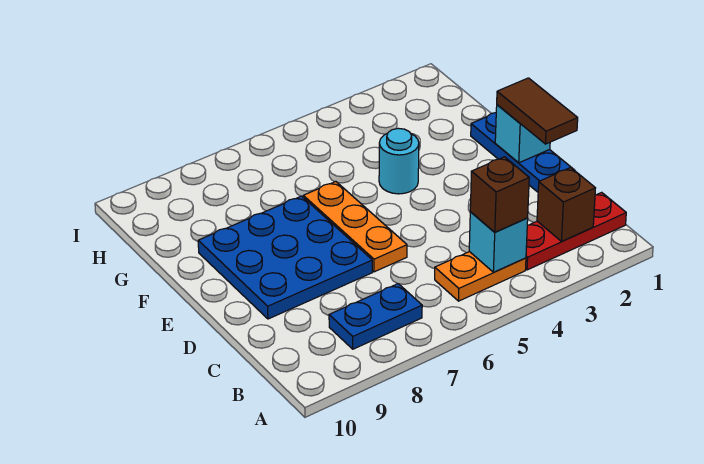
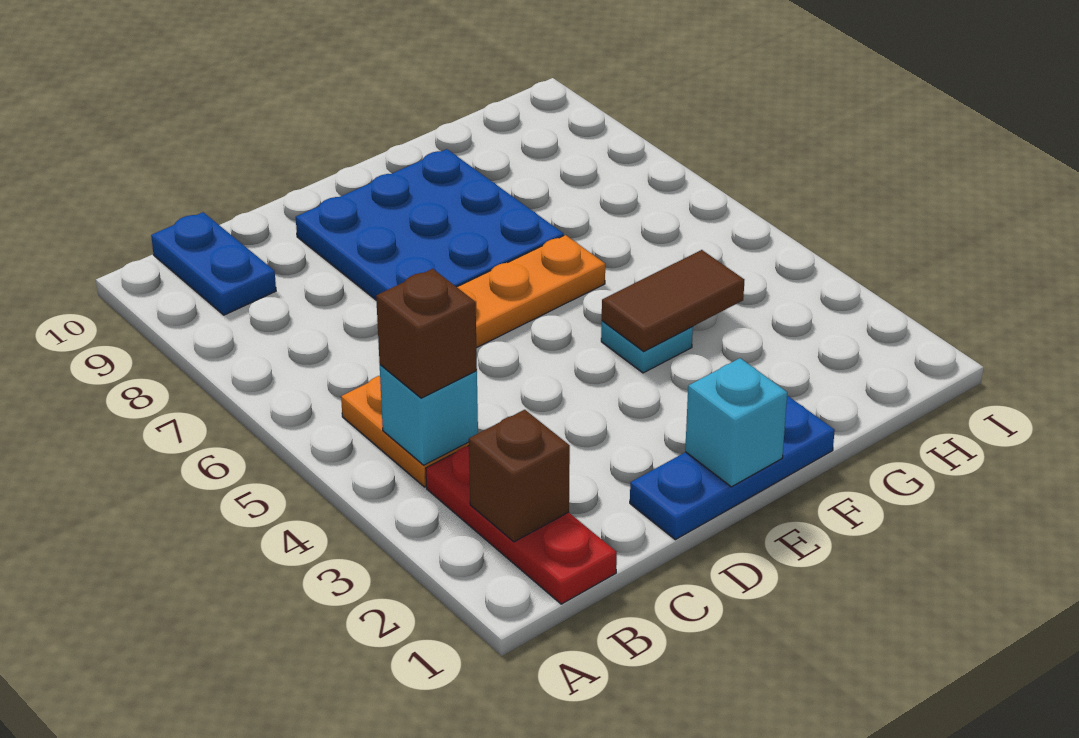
blue 1x2 plate [329,284,422,349] -> blue 1x2 plate moved to [151,212,276,315]
brown 1x2 tile [497,78,578,144] -> brown 1x2 tile moved to [602,250,744,351]
cyan 1x1 round brick [379,128,419,194] -> cyan 1x1 plate [601,321,693,373]

